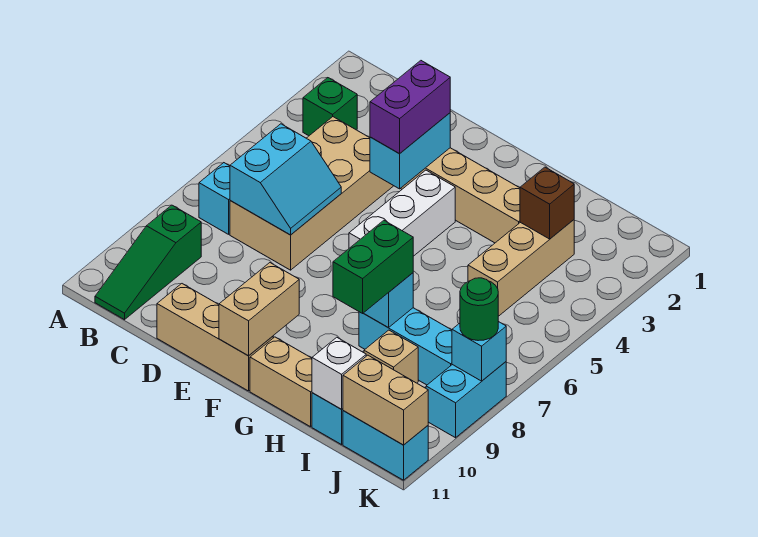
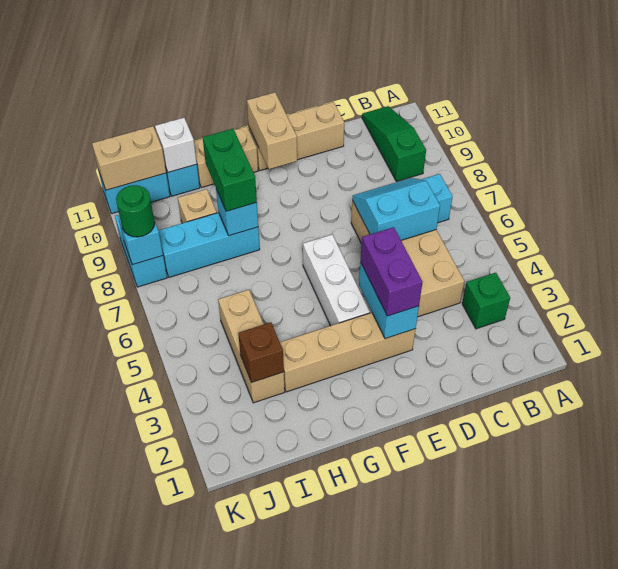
cyan 2x2 slope [230,124,341,235] -> cyan 2x2 slope turned to [352,178,440,240]

